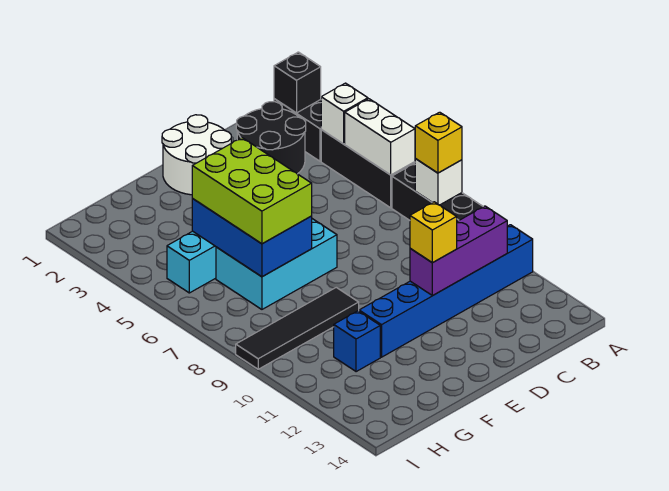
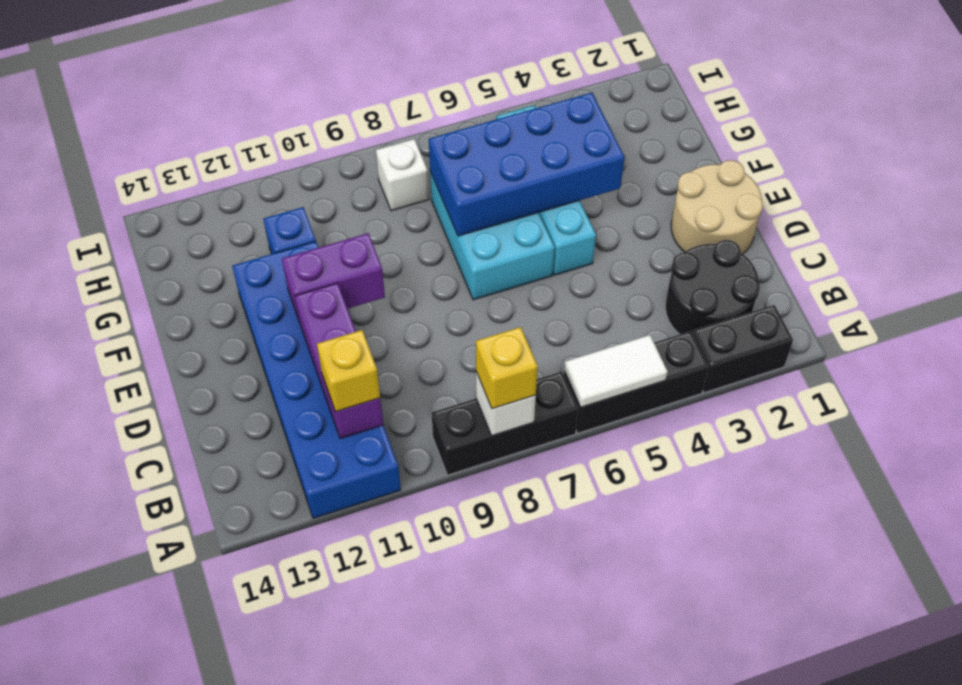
black 1x1 brick [274,52,321,113] -> none
white 1x1 brick [321,83,368,144] -> white 1x1 brick moved to [376,139,429,211]
white 1x2 brick [345,99,415,175] -> white 1x2 tile [564,335,668,407]
blue 1x6 brick [359,225,533,357] -> blue 2x6 brick [232,241,401,518]
white 2x2 round brick [162,115,231,195] -> tan 2x2 round brick [671,160,763,254]
yellow 1x1 brick [410,202,457,263] -> yellow 1x1 brick moved to [317,330,380,412]
none -> purple 1x2 brick [282,233,385,322]
blue 2x3 brick [192,199,312,277] -> blue 2x4 brick [429,93,624,236]
lime 2x3 brick [192,138,312,244] -> none
black 1x4 tile [236,287,359,369] -> none

